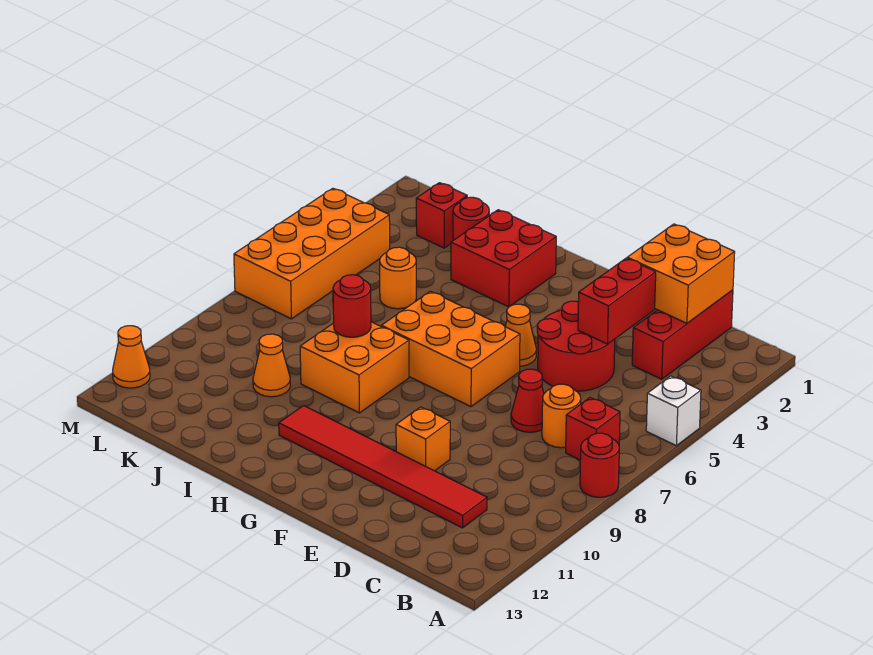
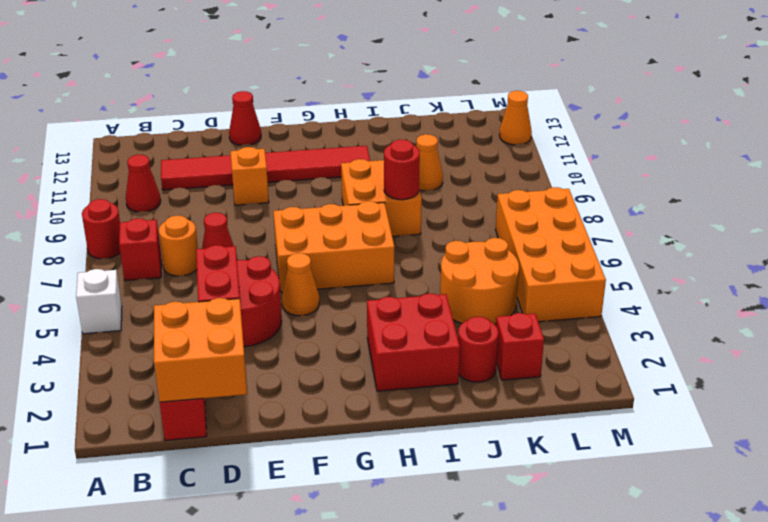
none -> red 1x1 cone [126,155,161,212]
none -> red 1x1 cone [229,91,261,145]
orange 1x1 round brick [380,247,416,309] -> orange 2x2 round brick [440,238,519,324]

